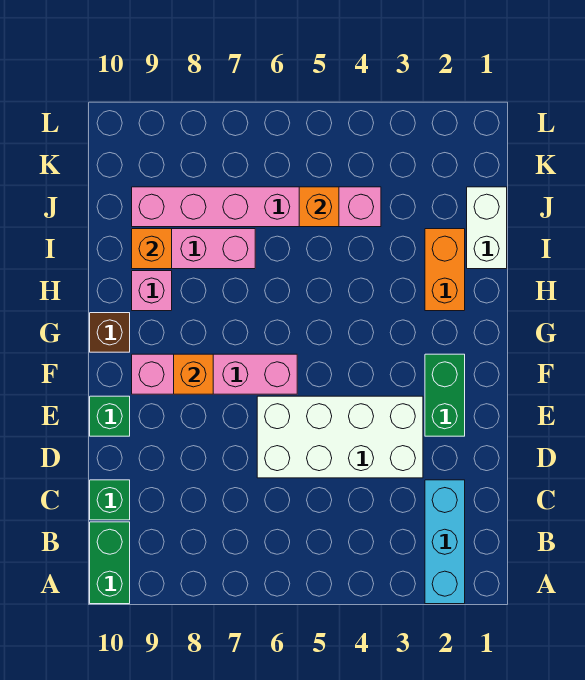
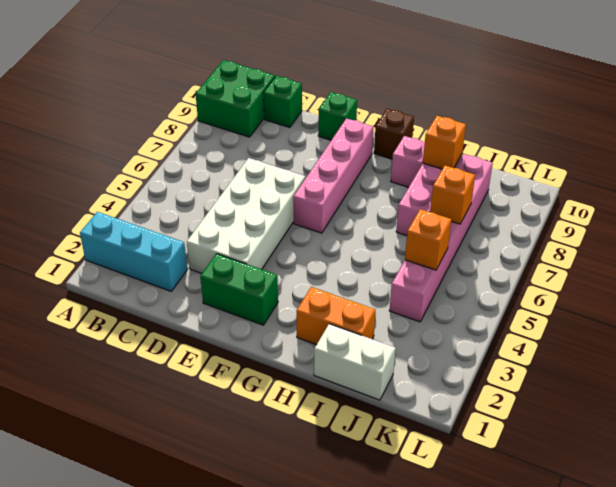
green 1x2 brick [90,522,130,604] -> green 2x2 brick [196,60,275,137]
orange 1x1 brick [174,354,213,394] -> orange 1x1 brick moved to [430,165,475,224]

